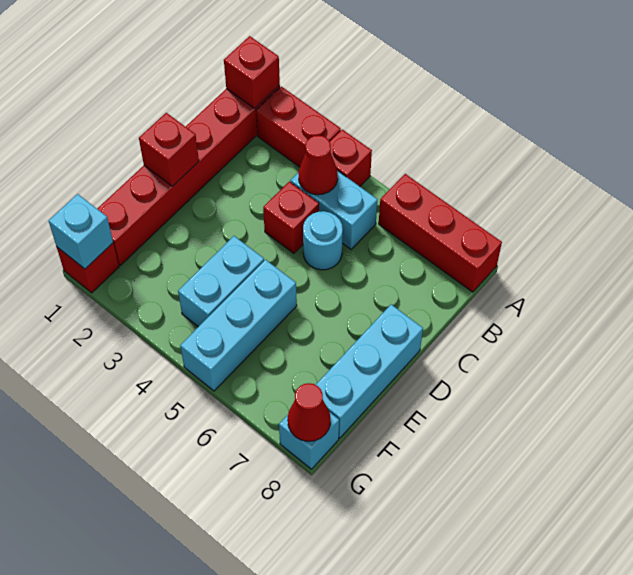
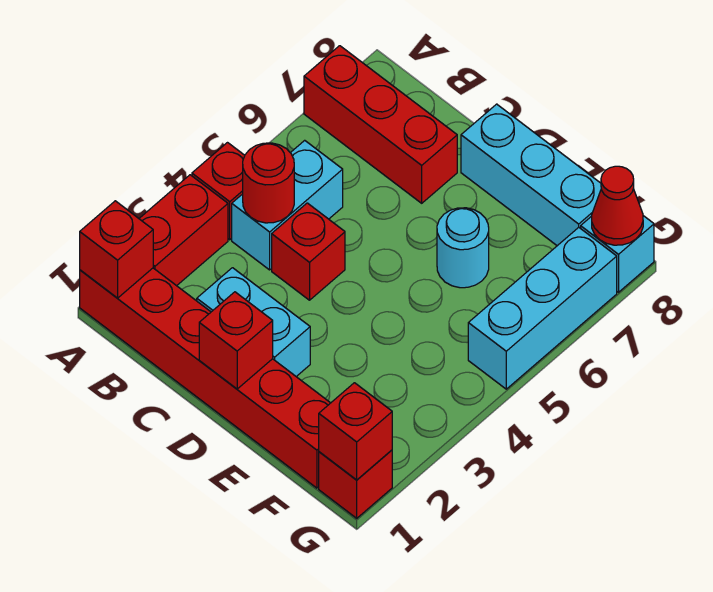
red 1x3 brick [379,174,502,292] -> red 1x3 brick turned to [304,46,457,203]
red 1x1 cone [298,135,338,195] -> red 1x1 round brick [243,143,294,223]
cyan 1x1 round brick [303,211,343,270] -> cyan 1x1 round brick moved to [437,208,489,288]
cyan 1x2 brick [178,236,264,327] -> cyan 1x2 brick moved to [197,268,310,376]
cyan 1x3 brick [180,260,297,391] -> cyan 1x3 brick turned to [468,227,617,389]
cyan 1x1 brick [49,194,113,269] -> red 1x1 brick [319,383,392,480]

